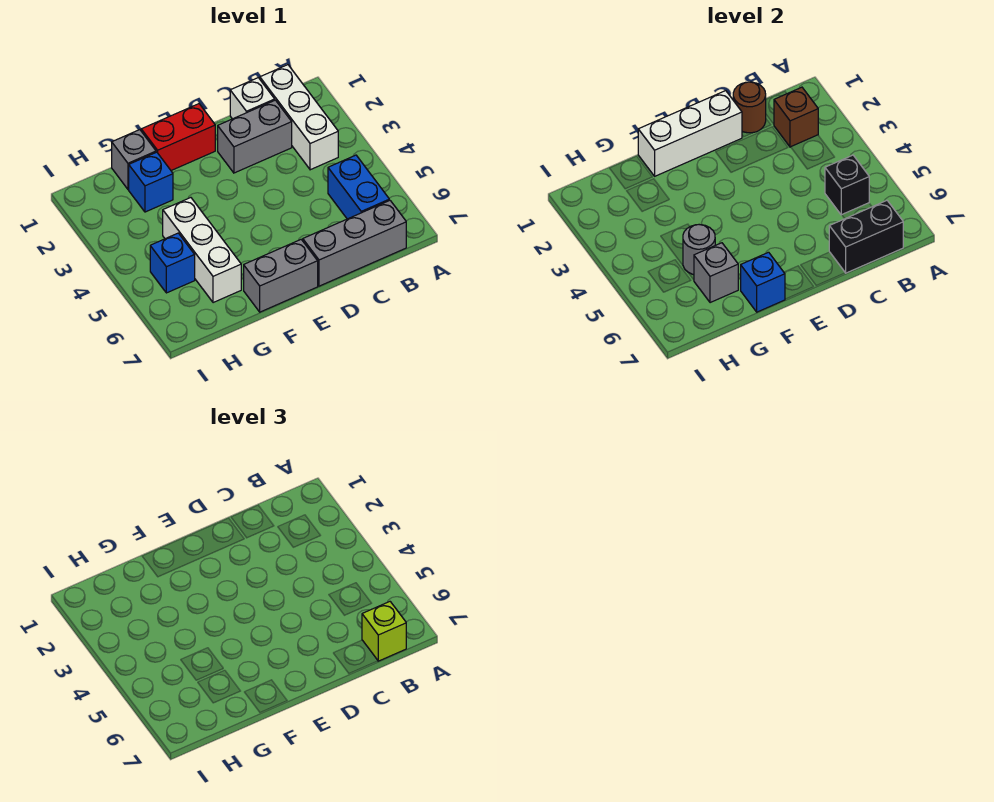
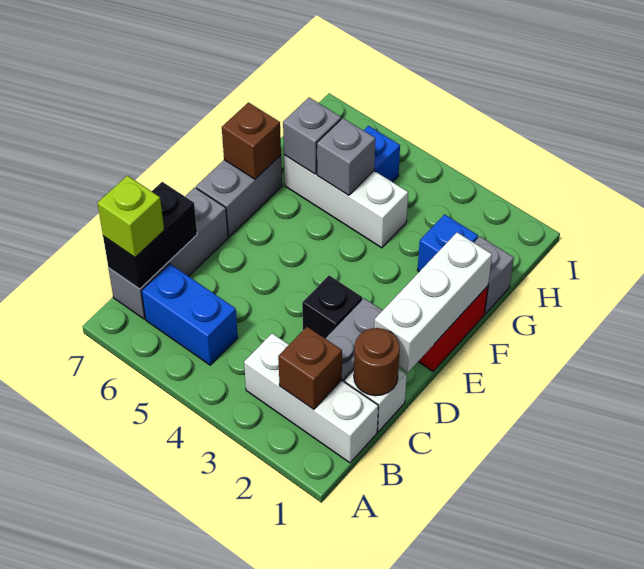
black 1x1 brick [825,155,869,215] -> black 1x1 brick moved to [302,275,362,338]
blue 1x1 brick [741,252,785,312] -> brown 1x1 brick [222,103,281,179]
grey 1x1 round brick [683,225,715,275] -> grey 1x1 brick [317,118,375,195]

